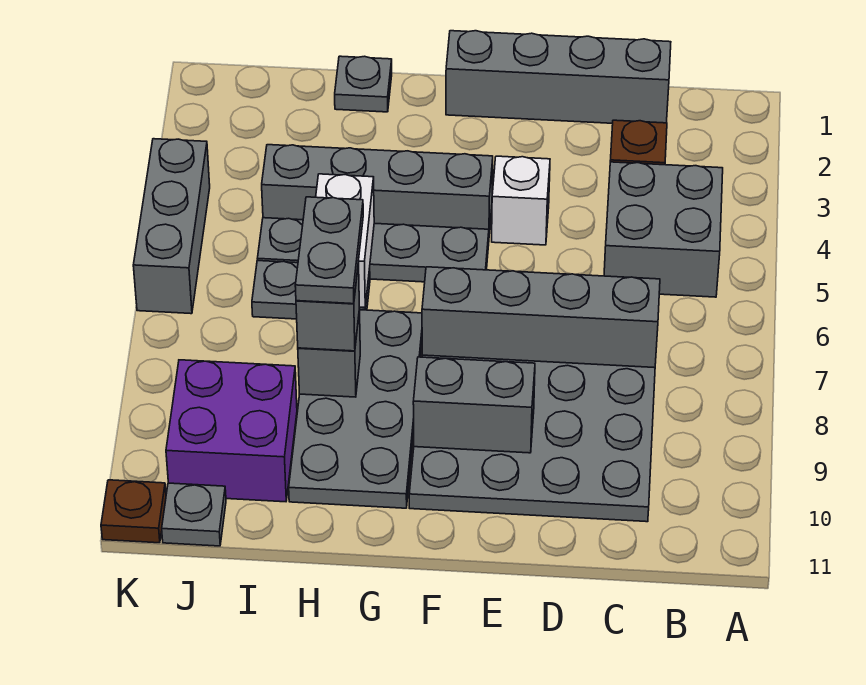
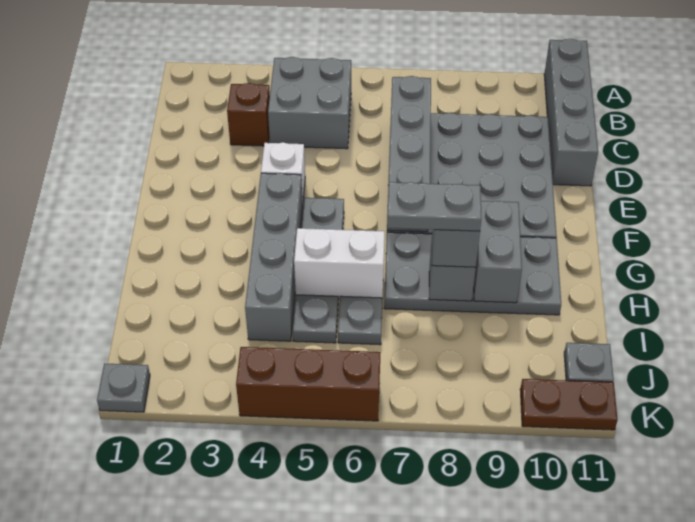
grey 1x4 brick [446,31,671,123] -> grey 1x4 brick moved to [544,39,598,186]
grey 1x2 brick [413,357,535,453] -> grey 1x2 brick moved to [474,201,522,303]
grey 1x1 plate [335,56,392,112] -> grey 1x1 plate moved to [97,363,150,412]
purple 2x2 brick [166,360,297,502] -> none
grey 1x3 brick [133,139,210,314] -> brown 1x3 brick [236,347,381,421]
brown 1x1 plate [101,480,166,543] -> brown 1x2 plate [520,379,618,430]

